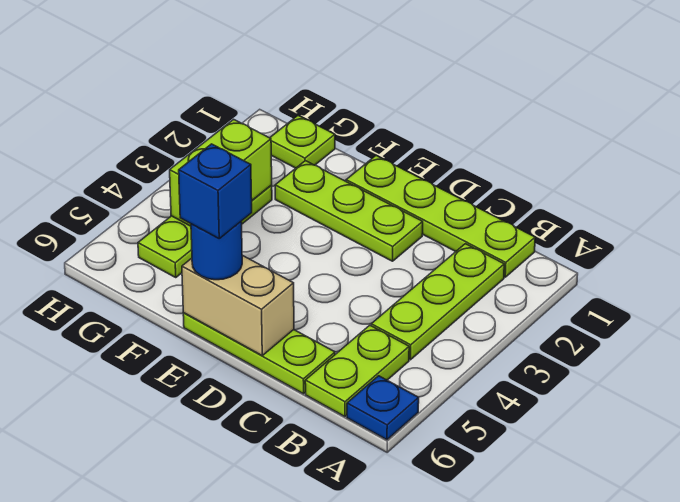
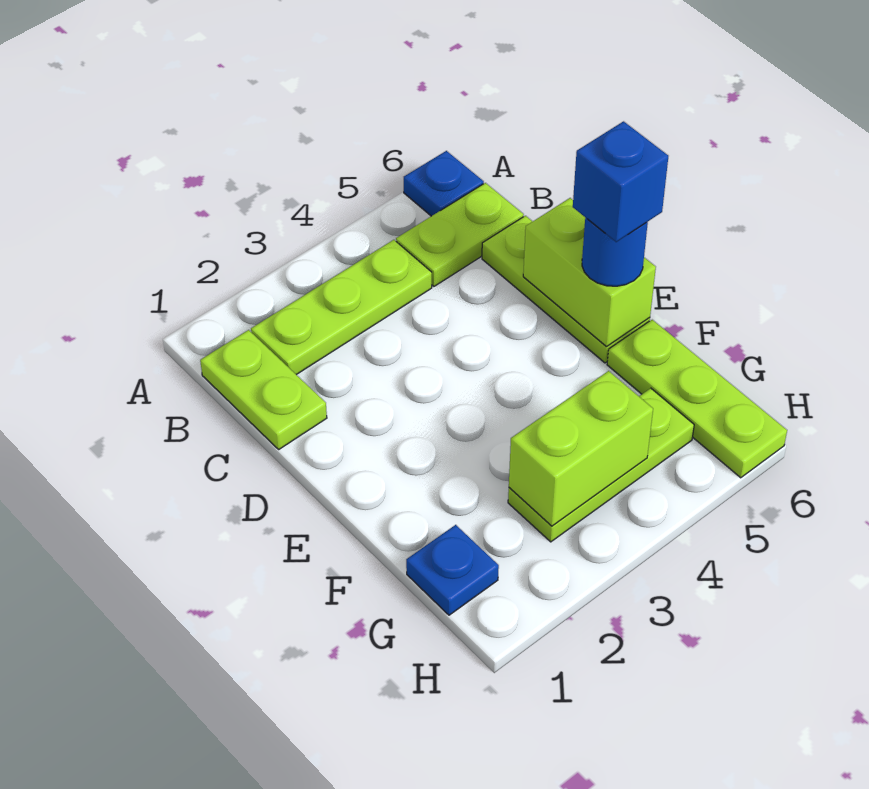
lime 1x4 plate [346,156,535,277] -> lime 1x2 plate [200,330,327,449]
lime 1x3 plate [275,161,423,261] -> lime 1x3 plate moved to [607,320,787,478]
tan 1x2 brick [182,255,294,355] -> lime 1x2 brick [523,198,656,347]
lime 1x1 plate [270,116,335,168] -> blue 1x1 plate [406,525,499,615]

